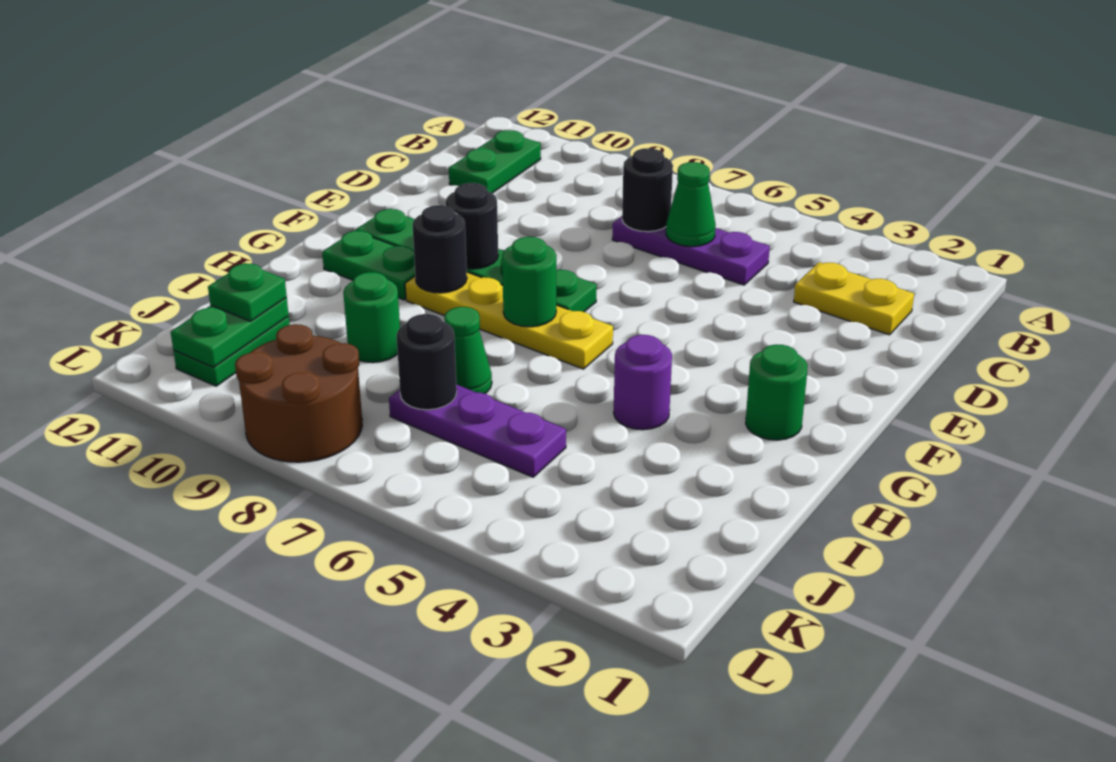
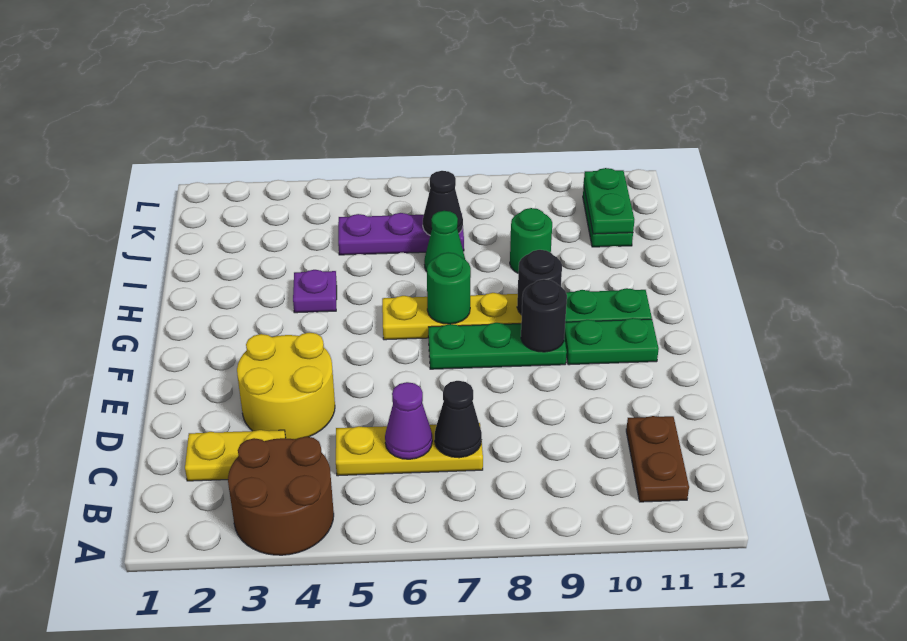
green 1x2 plate [449,130,541,193] -> brown 1x2 plate [626,416,689,502]
purple 1x3 plate [612,216,770,285] -> yellow 1x3 plate [336,423,483,476]
green 1x1 cone [666,162,716,247] -> purple 1x1 cone [385,382,432,459]
black 1x1 round brick [622,148,673,232] -> black 1x1 cone [435,381,482,458]
none -> yellow 2x2 round brick [237,333,335,439]
green 1x1 round brick [746,345,808,440] -> none
purple 1x1 round brick [614,335,672,430] -> purple 1x1 plate [293,270,337,313]
black 1x1 round brick [397,314,457,410] -> black 1x1 cone [423,171,463,235]
green 1x1 plate [208,263,287,321] -> none
brown 2x2 round brick [235,324,362,462] -> brown 2x2 round brick moved to [228,437,334,555]

